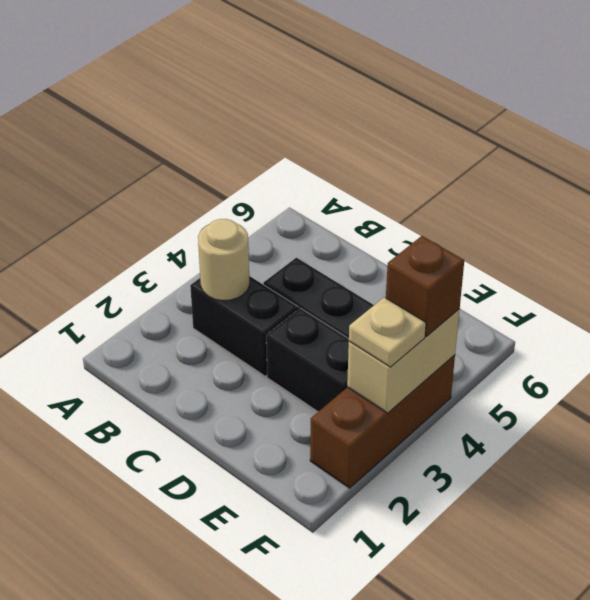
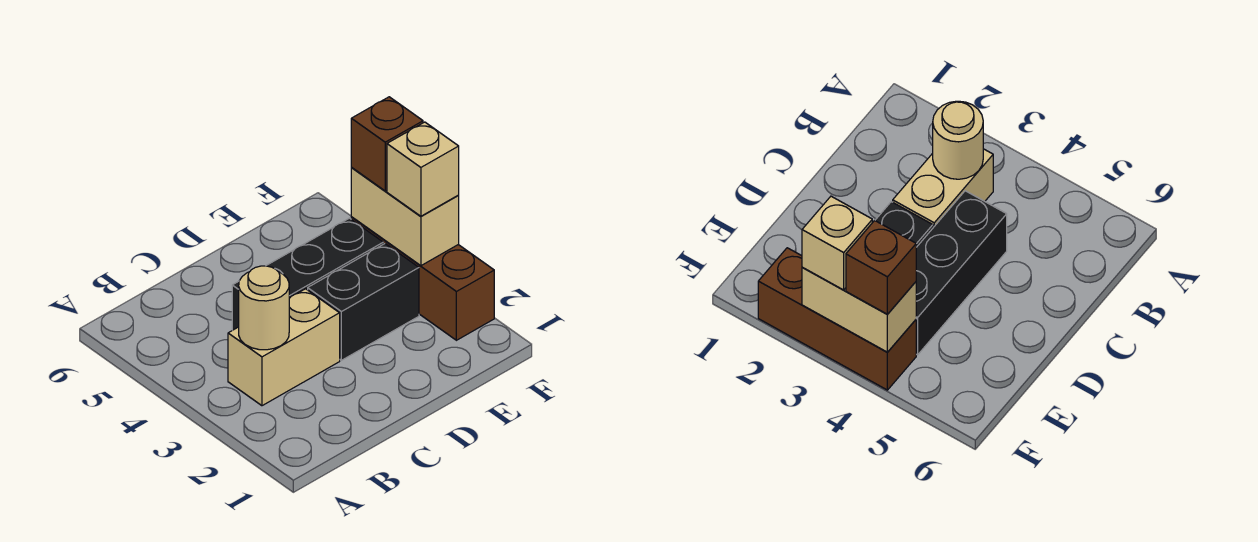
black 1x2 brick [190,276,298,376] -> tan 1x2 brick [228,289,340,406]
tan 1x1 plate [349,297,426,367] -> tan 1x1 brick [387,122,459,216]

